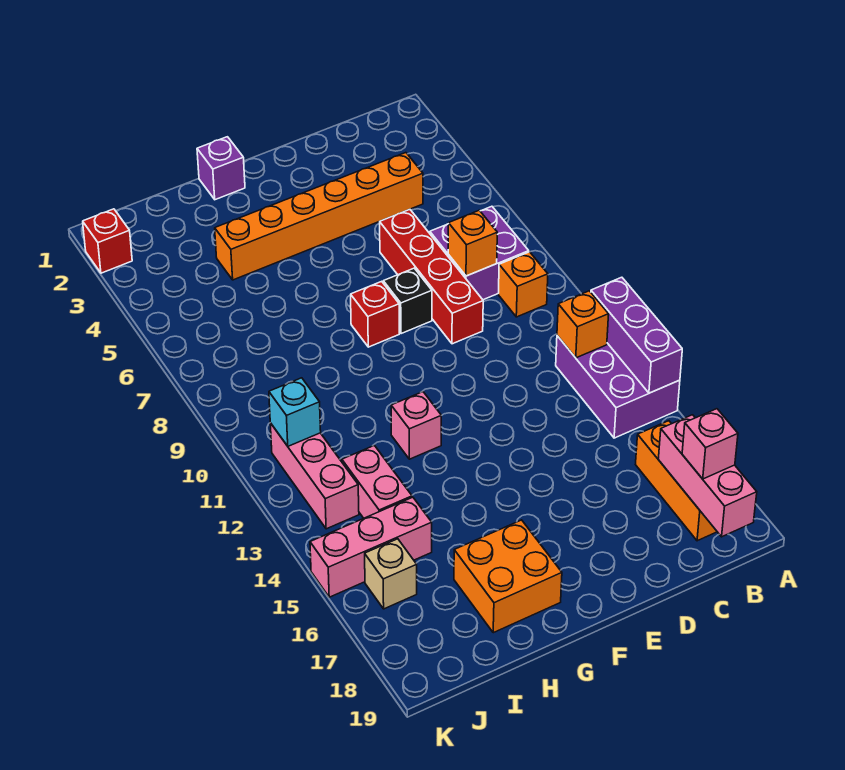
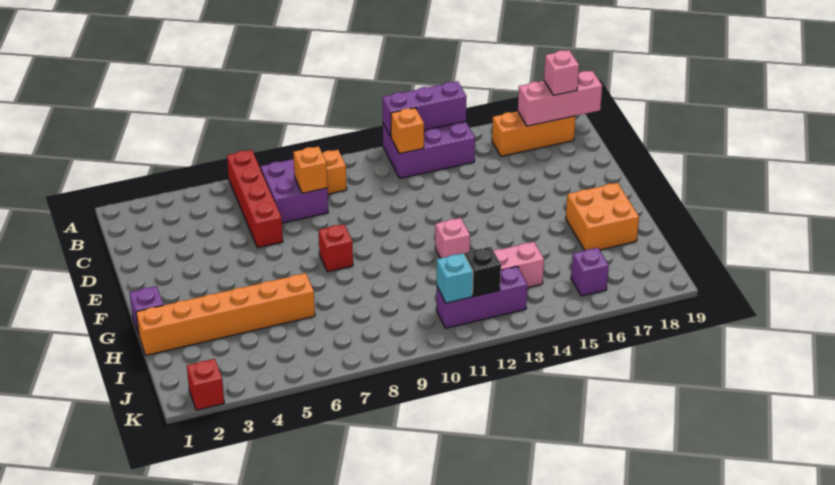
orange 1x6 brick [215,153,423,280] -> orange 1x6 brick turned to [136,273,315,355]
red 1x4 brick [380,209,483,344] -> red 1x4 brick turned to [227,150,283,248]
black 1x1 brick [383,268,432,334] -> black 1x1 brick moved to [465,247,501,297]
pink 1x3 brick [310,497,432,597] -> none
pink 1x3 brick [270,423,359,529] -> purple 1x3 brick [436,266,527,328]
tan 1x1 brick [365,539,417,609] -> purple 1x1 brick [571,248,609,296]

